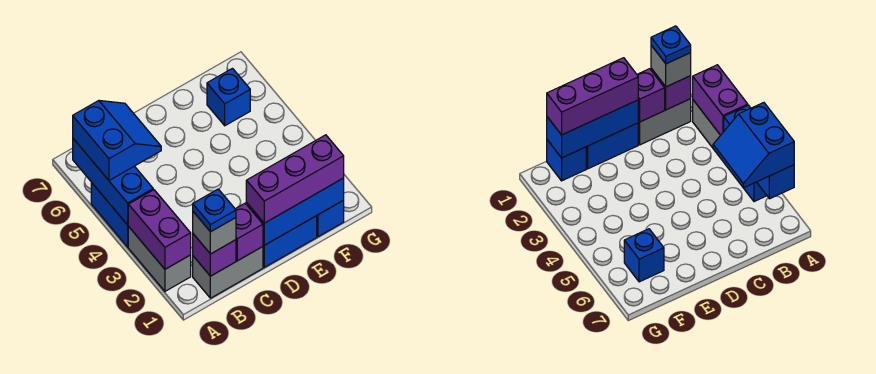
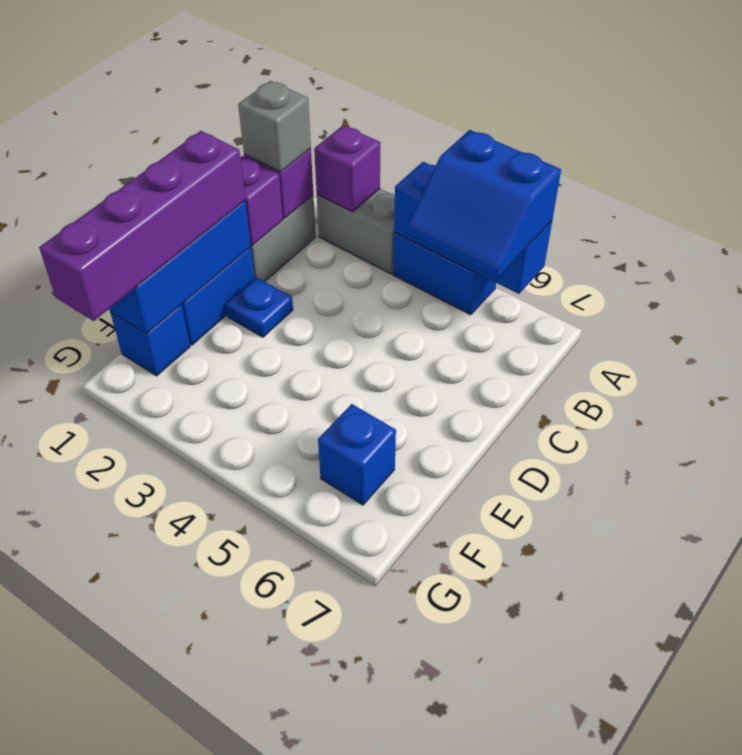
purple 1x2 brick [128,190,191,269] -> purple 1x1 brick [314,125,380,212]
blue 1x1 plate [193,189,236,232] -> blue 1x1 plate moved to [225,277,293,337]
purple 1x3 brick [246,135,344,223] -> purple 1x4 brick [39,131,245,321]

